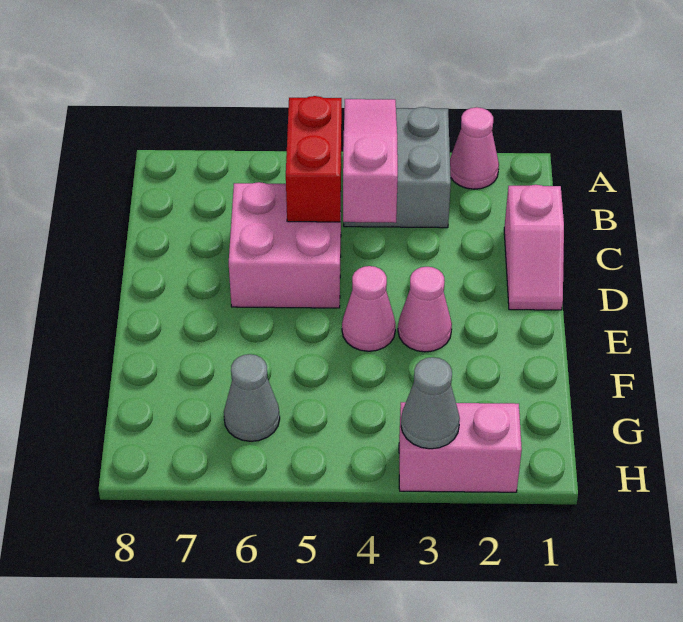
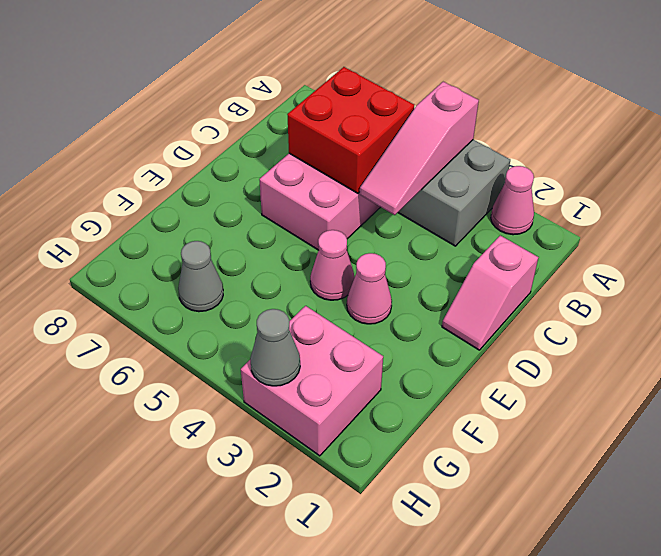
pink 1x3 slope [343,99,398,223] -> pink 1x3 slope turned to [360,82,479,215]
red 1x2 brick [286,96,342,222] -> red 2x2 brick [287,67,414,193]
pink 1x2 brick [399,402,522,492] -> pink 2x2 brick [241,306,383,456]

